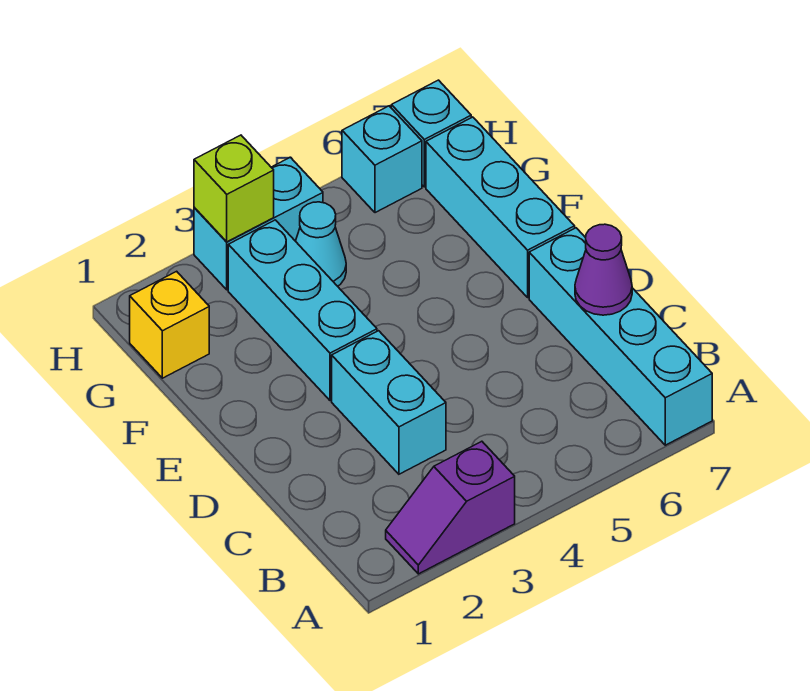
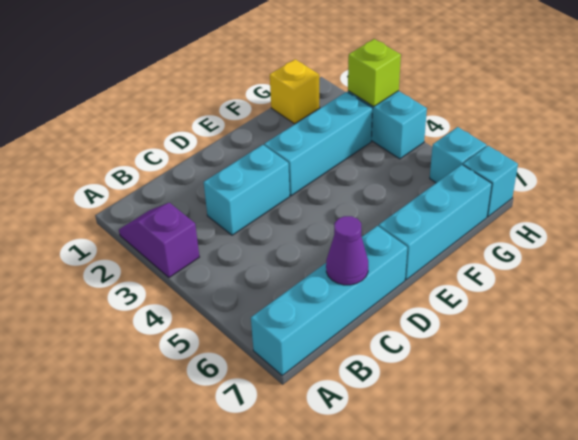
cyan 1x1 cone [296,202,346,286] -> none

